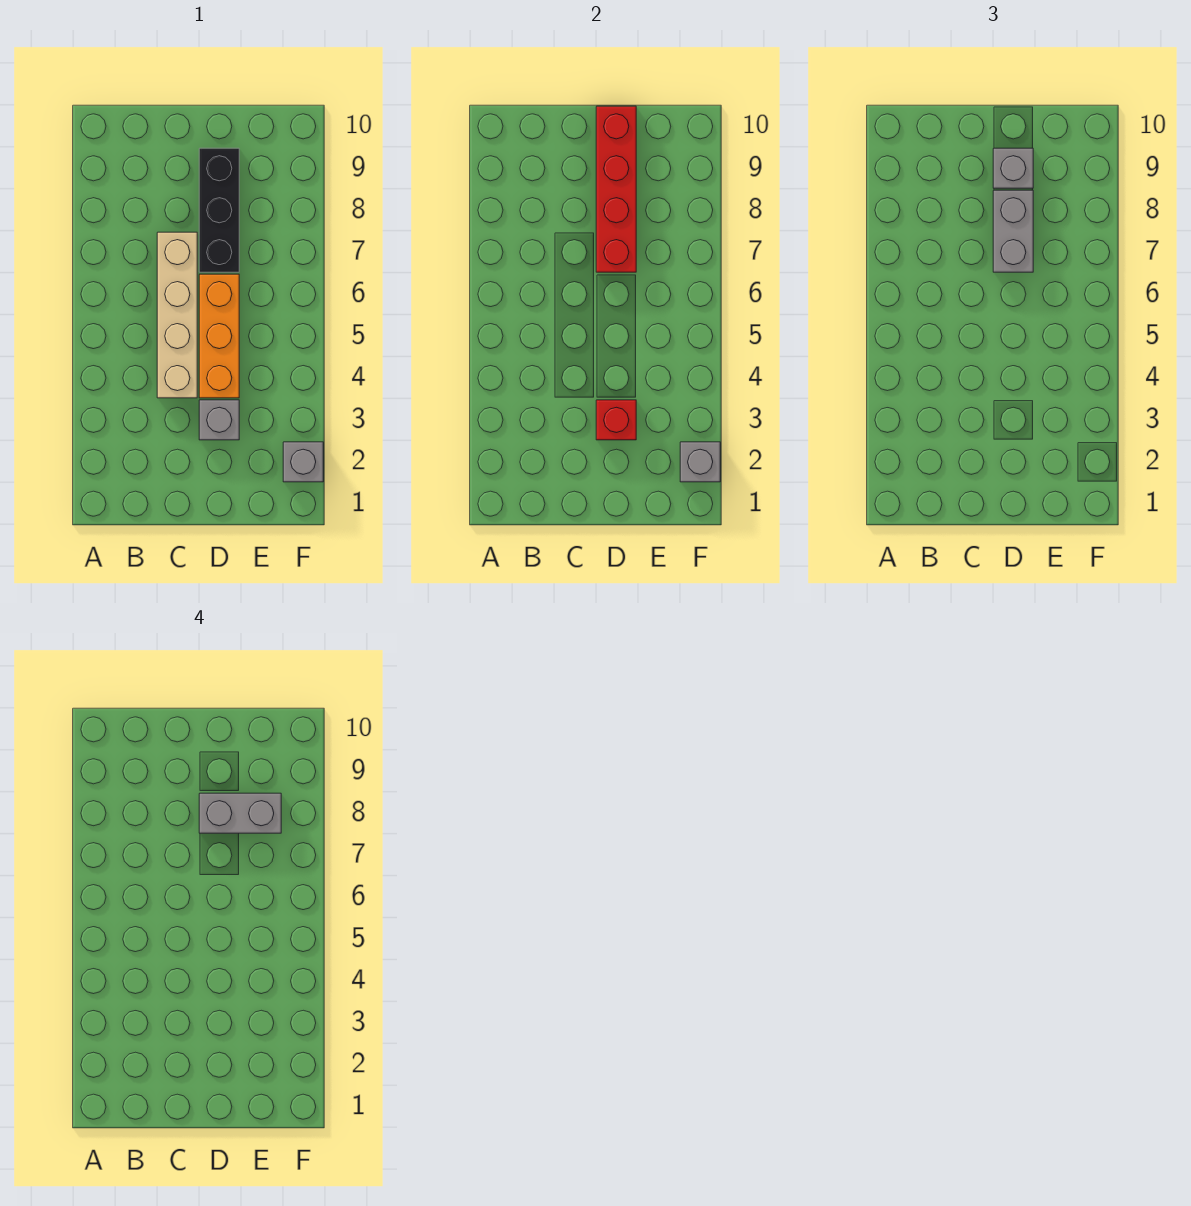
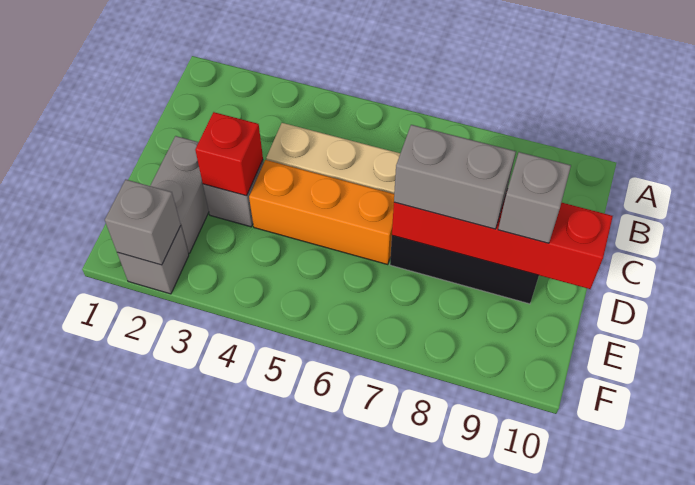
grey 1x2 brick [199,793,281,833] -> grey 1x2 brick moved to [150,136,209,253]

